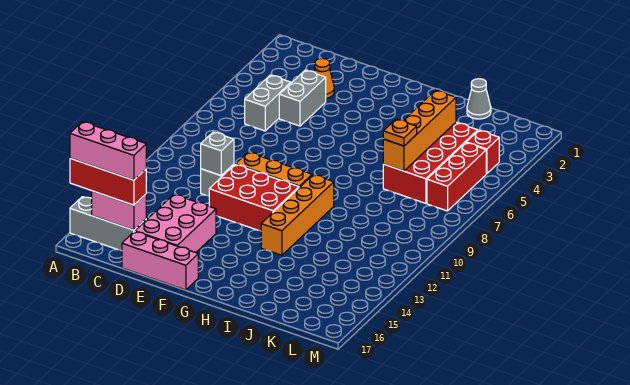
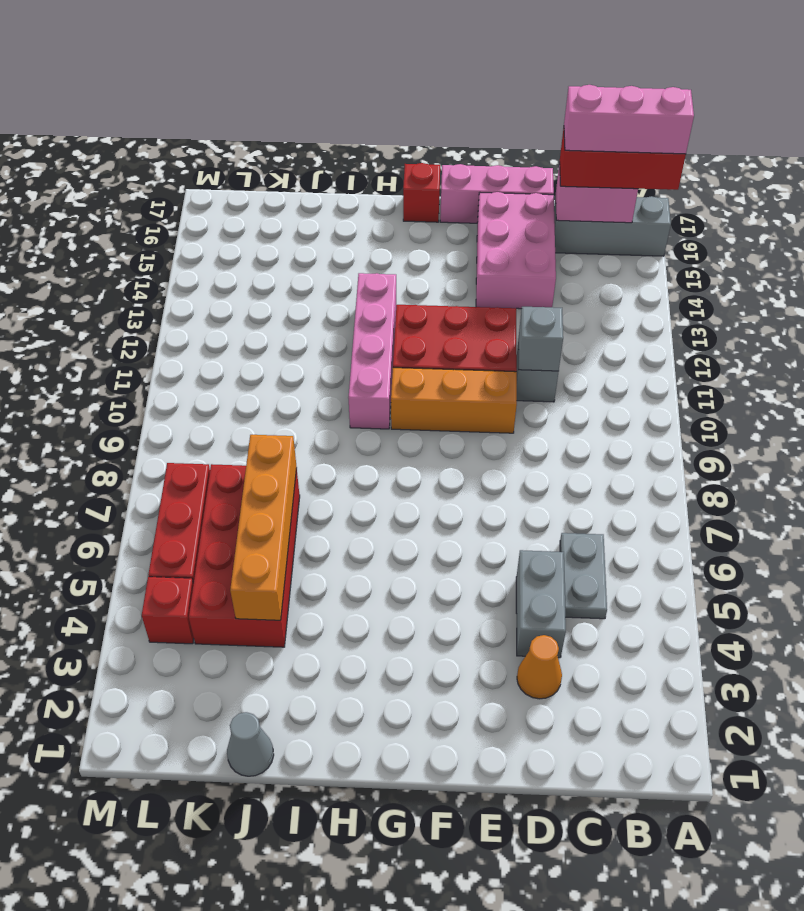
grey 1x2 brick [245,75,291,131] -> grey 1x2 plate [560,533,607,619]
none -> red 1x1 brick [403,163,440,222]
orange 1x4 brick [261,175,334,255] -> pink 1x4 brick [348,273,396,429]
orange 1x1 plate [383,119,417,146] -> none

